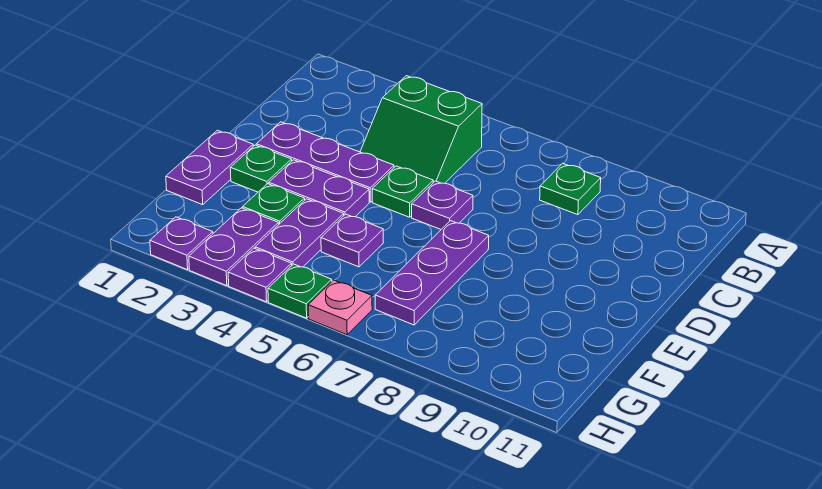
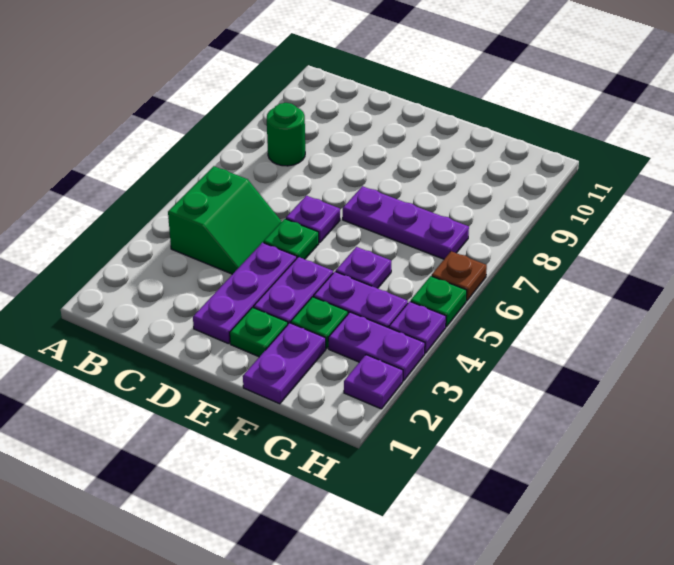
green 1x1 plate [540,163,601,215] -> green 1x1 round brick [267,103,305,166]
purple 1x2 plate [166,130,253,205] -> purple 1x2 plate turned to [243,323,326,404]
pink 1x1 plate [308,280,372,335] -> brown 1x1 plate [432,251,487,301]

